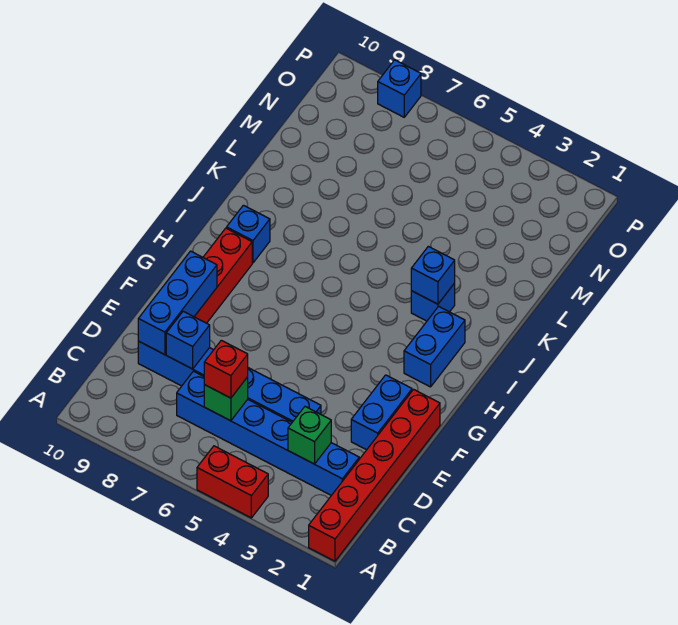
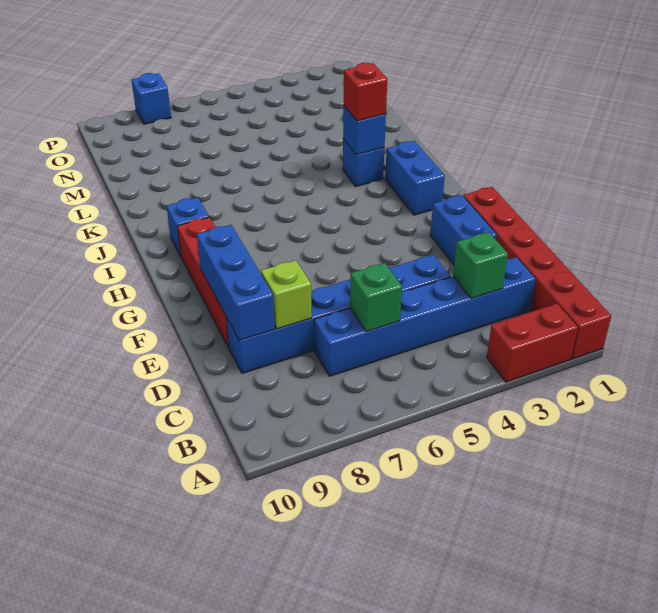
red 1x2 brick [197,446,268,518] -> red 1x2 brick moved to [487,303,578,382]
red 1x1 brick [204,340,248,398] -> red 1x1 brick moved to [344,63,387,121]
blue 1x1 brick [166,311,210,369] -> lime 1x1 brick [261,260,312,329]

